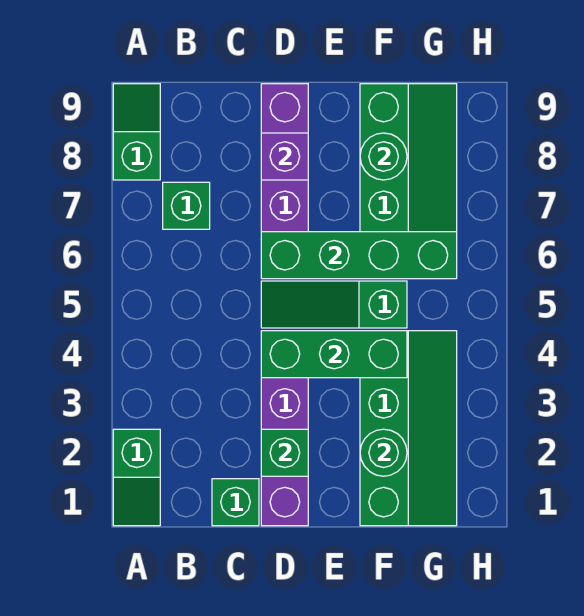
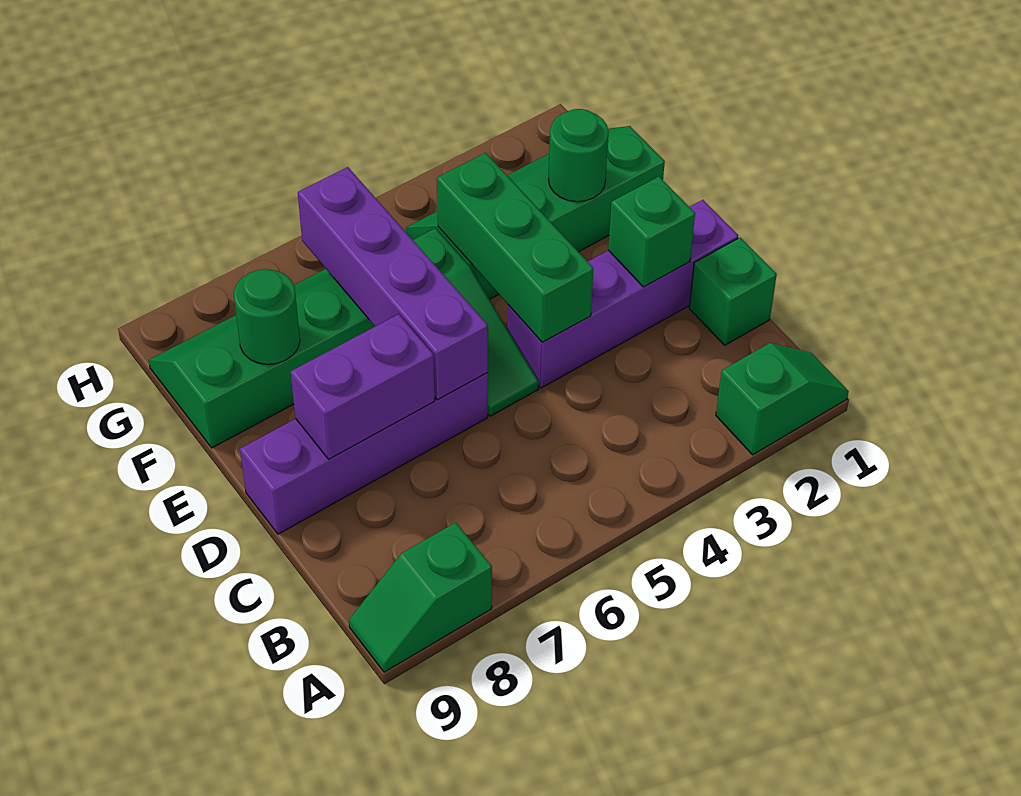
green 1x1 brick [163,182,210,229] -> none
green 1x4 brick [261,232,457,279] -> purple 1x4 brick [298,167,488,400]
purple 1x1 brick [261,133,308,180] -> purple 1x2 brick [291,314,435,459]

